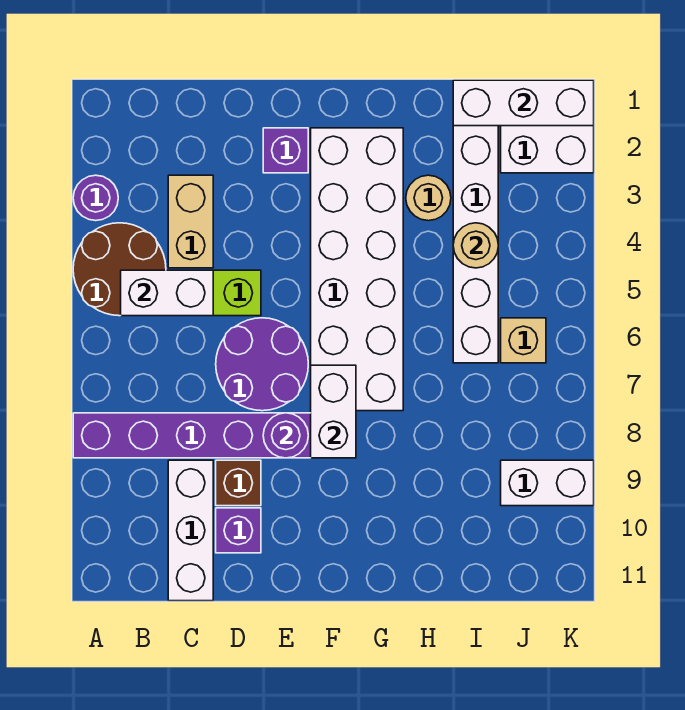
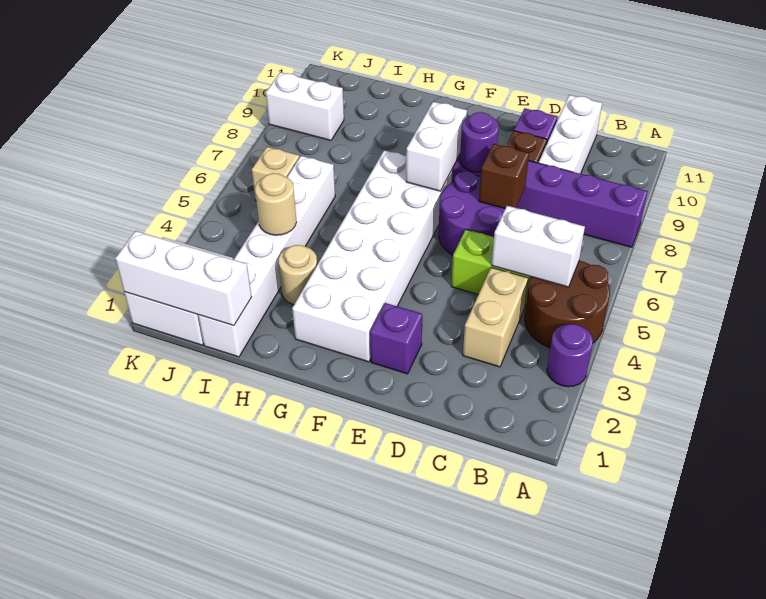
none -> brown 1x1 brick [479,144,529,208]

